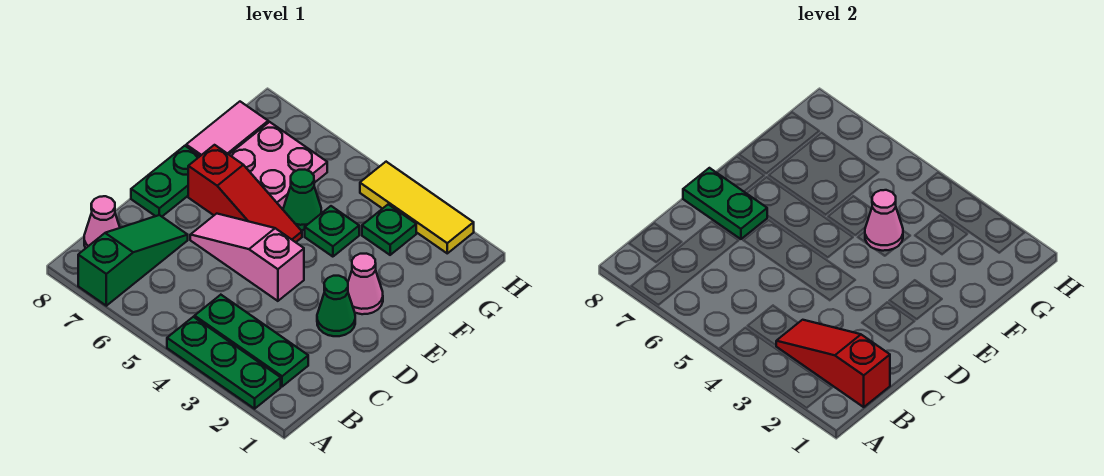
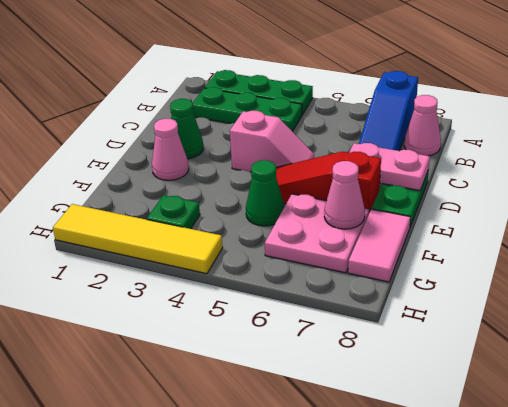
green 1x3 slope [78,215,188,306] -> blue 1x3 slope [359,71,418,151]
red 1x3 slope [776,320,890,407] -> none
pink 1x3 slope [190,214,304,301] -> pink 1x2 slope [230,111,314,172]
green 1x2 plate [683,168,767,239] -> pink 1x2 plate [349,143,430,191]
green 1x1 plate [305,206,359,257] -> none
pink 1x1 cone [865,190,903,251] -> pink 1x1 cone moved to [324,161,365,229]
yellow 1x3 tile [360,162,474,253] -> yellow 1x4 tile [53,204,223,274]

